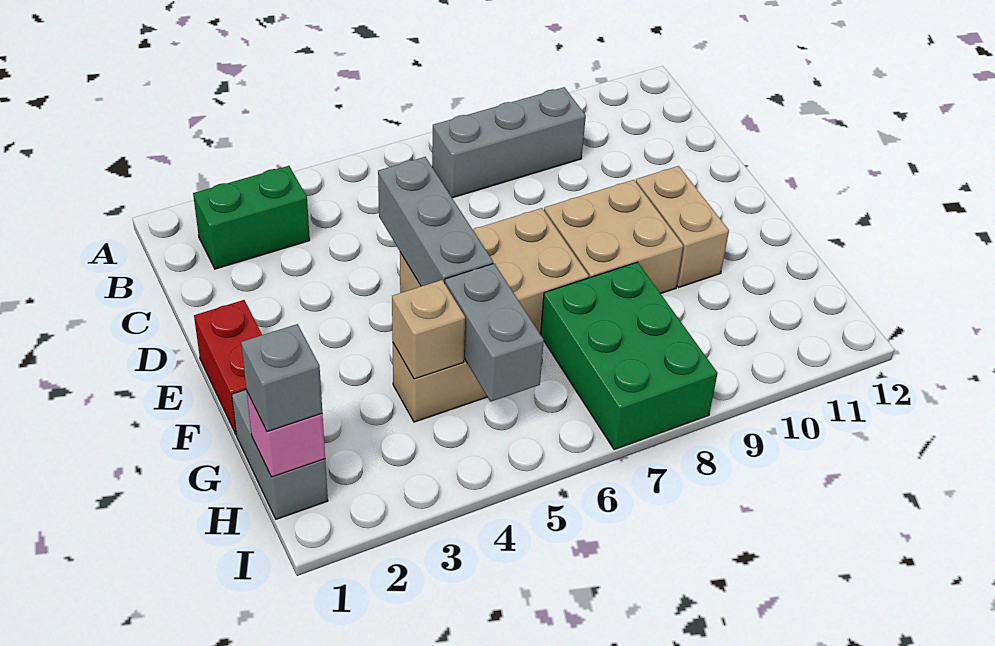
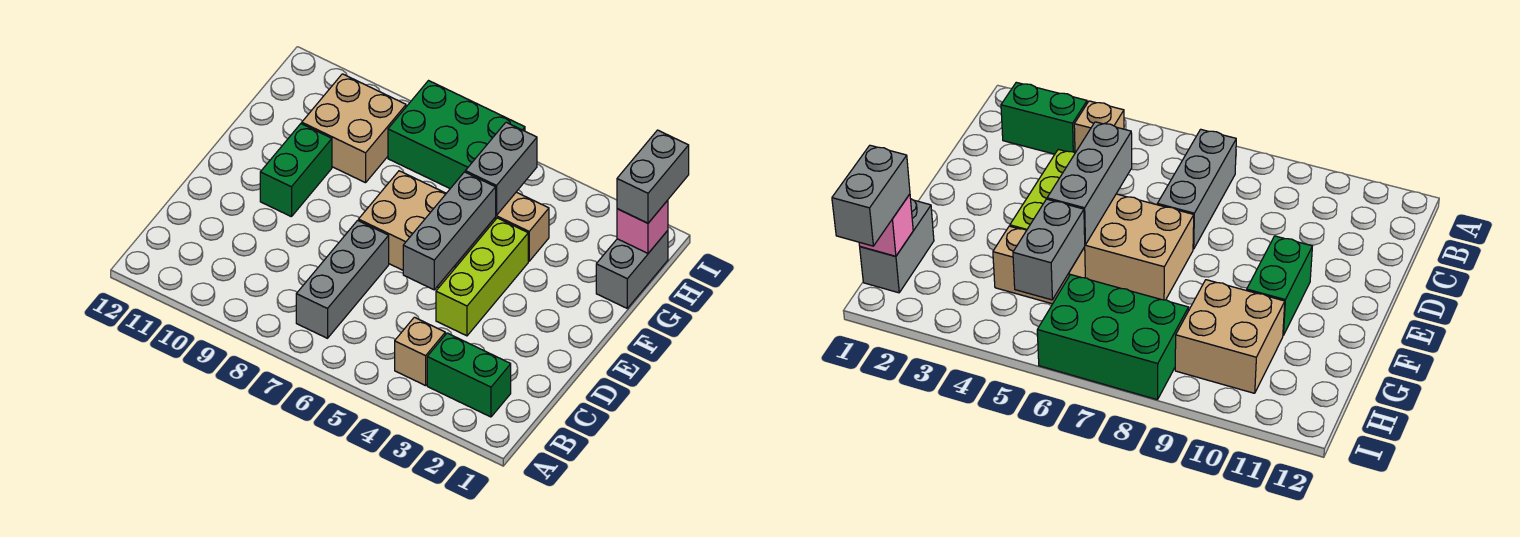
grey 1x3 brick [432,87,586,198] -> grey 1x3 brick turned to [296,220,389,338]
none -> lime 1x3 brick [436,218,528,336]
red 1x2 brick [194,300,262,435] -> none
tan 2x2 brick [544,180,683,294] -> tan 2x2 brick moved to [302,74,406,183]
tan 1x2 brick [636,166,729,288] -> green 1x2 brick [260,124,332,217]
tan 1x1 brick [392,280,465,379] -> tan 1x1 brick moved to [395,317,445,386]
green 2x3 brick [541,262,718,450] -> green 2x3 brick turned to [388,81,525,188]
grey 1x1 brick [241,324,322,432] -> grey 1x2 brick [617,130,689,223]

